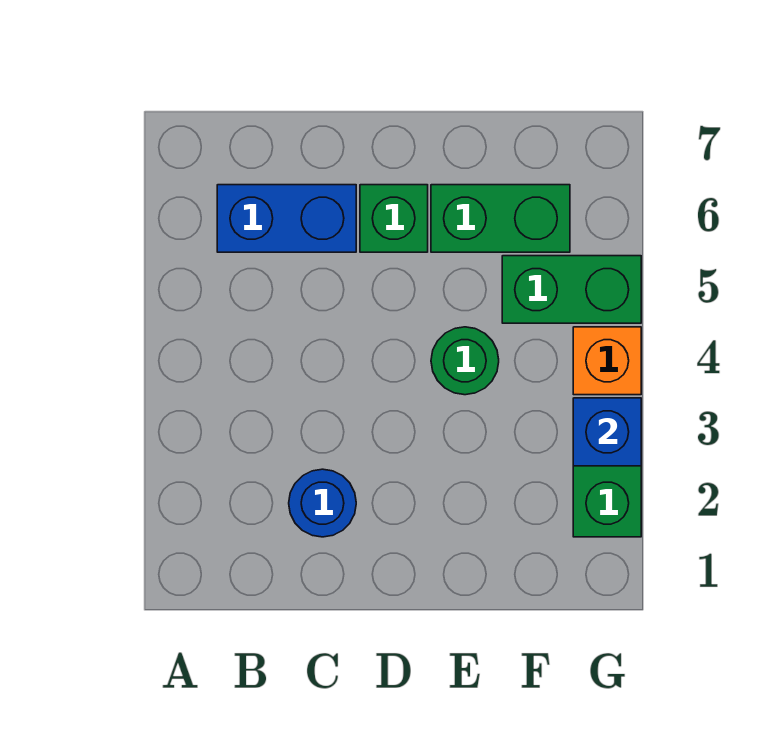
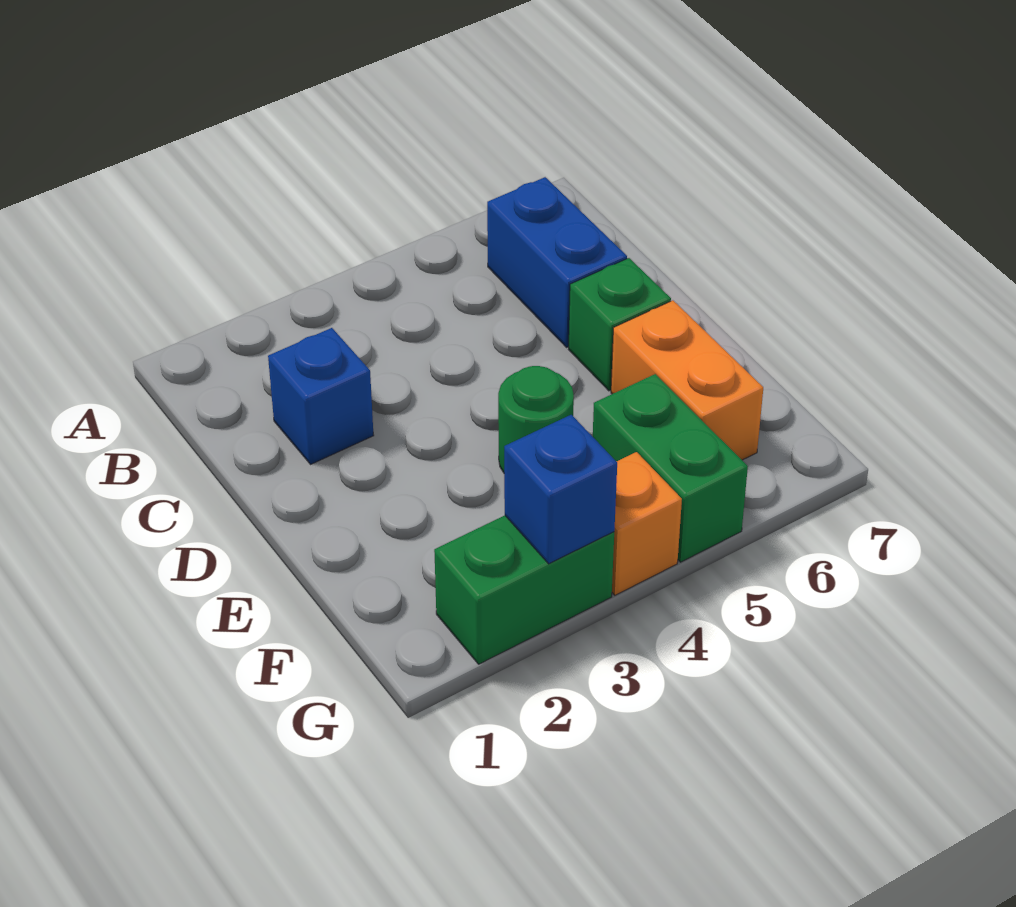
blue 1x1 round brick [289,469,356,537] -> blue 1x1 brick [268,328,374,464]
green 1x2 brick [431,185,570,252] -> orange 1x2 brick [611,300,763,460]

